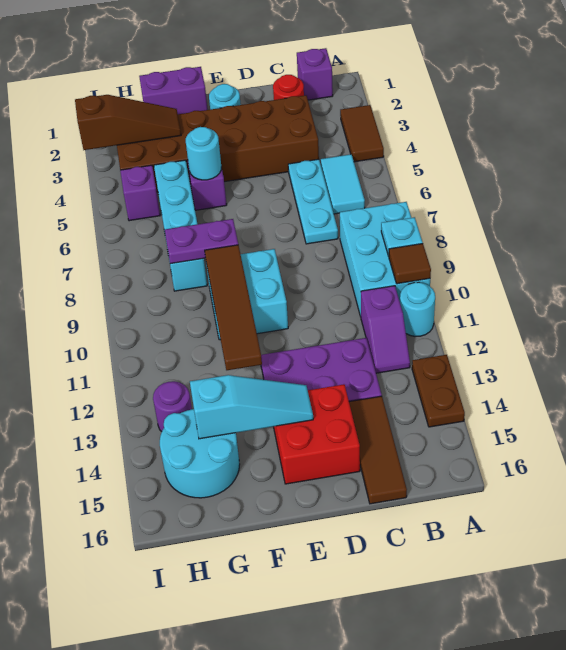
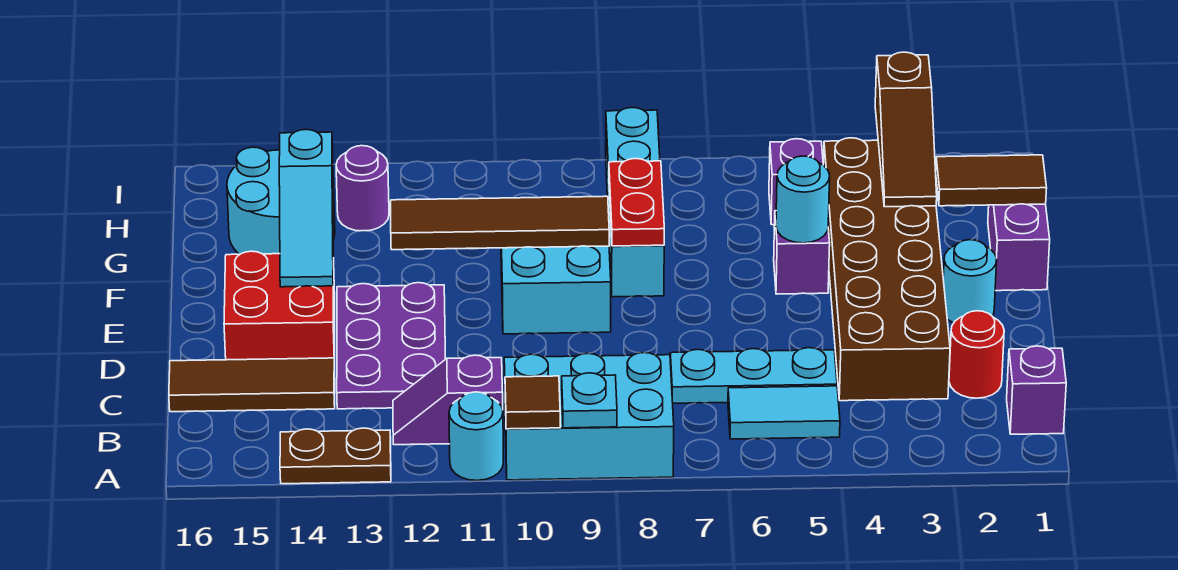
brown 1x2 tile [340,105,384,162] -> brown 1x2 tile moved to [936,155,1047,206]
purple 1x2 plate [165,219,238,264] -> red 1x2 plate [609,159,664,246]
cyan 1x4 brick [154,160,207,291] -> cyan 1x4 brick turned to [606,108,664,297]

